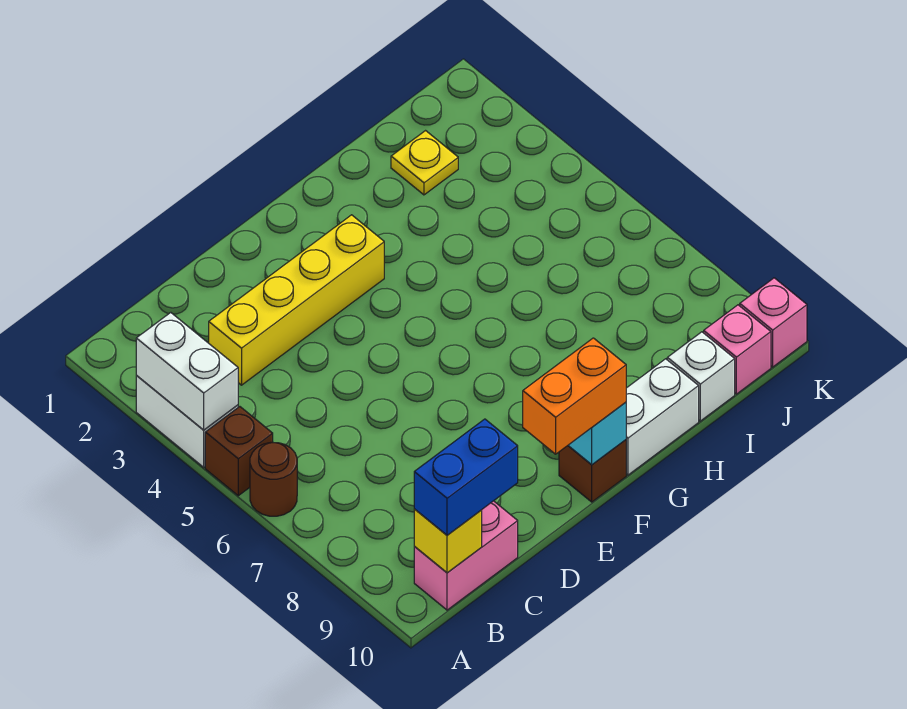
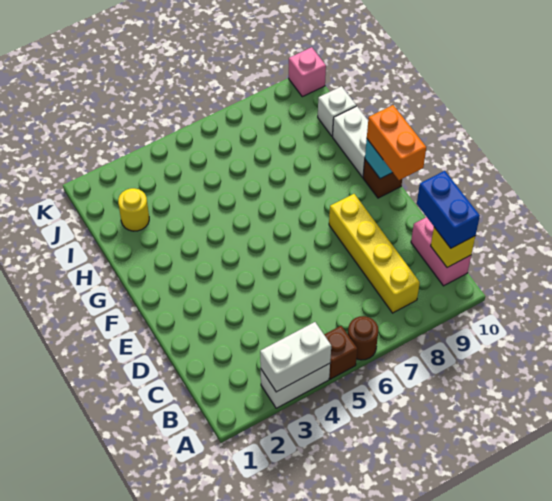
yellow 1x4 brick [209,215,384,385] -> yellow 1x4 brick moved to [329,194,420,313]
yellow 1x1 plate [391,131,458,195] -> yellow 1x1 round brick [118,188,149,231]
pink 1x1 brick [704,305,771,394] -> none

